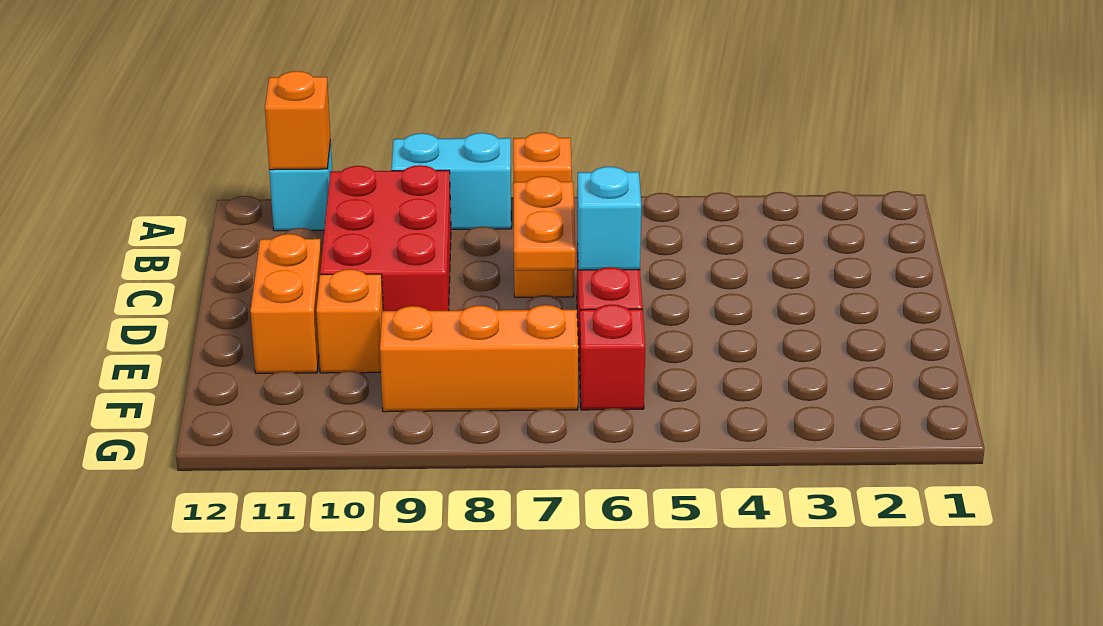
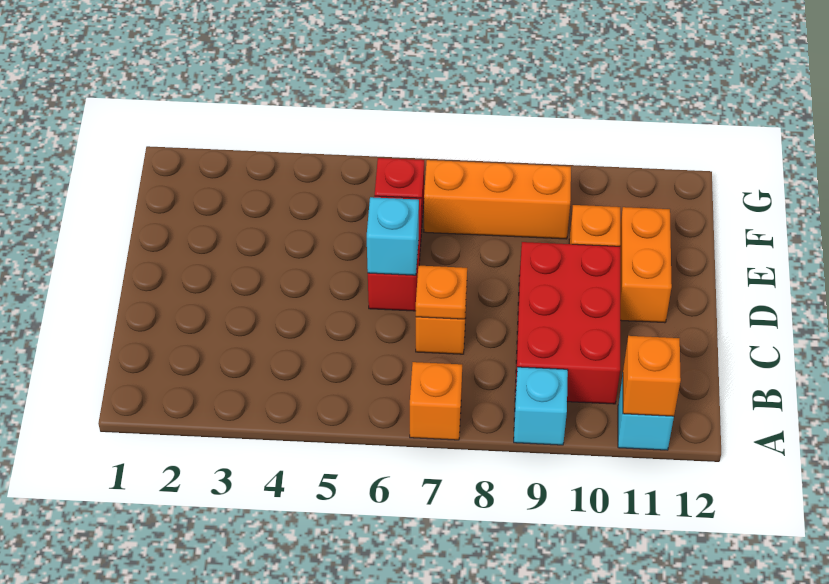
cyan 1x2 brick [391,133,511,229] -> cyan 1x1 brick [514,367,568,445]
orange 1x2 plate [513,176,576,271] -> orange 1x1 plate [416,266,467,319]

